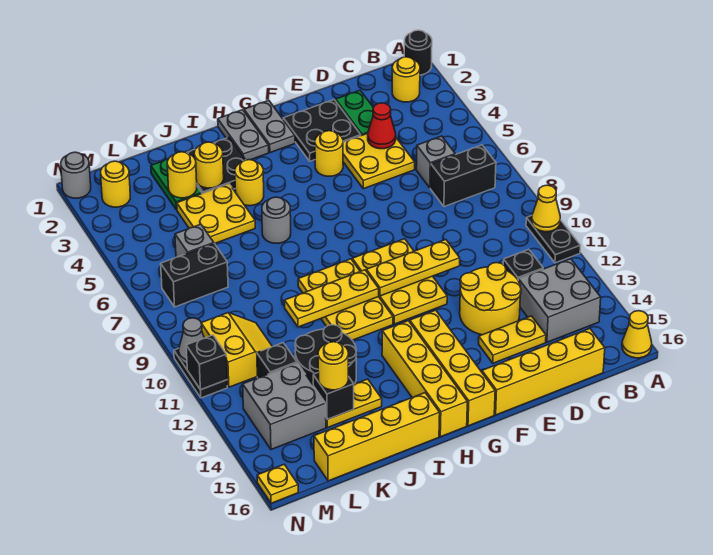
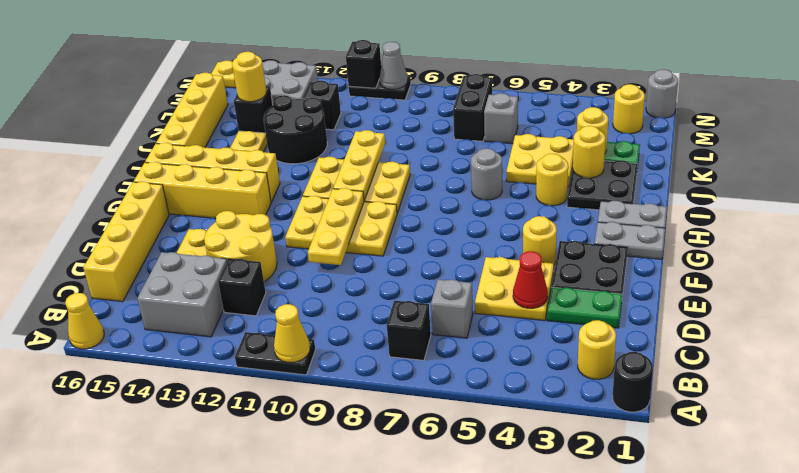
black 1x2 brick [430,145,496,207] -> black 1x1 brick [387,301,431,360]
yellow 2x2 slope [201,313,272,387] -> none

